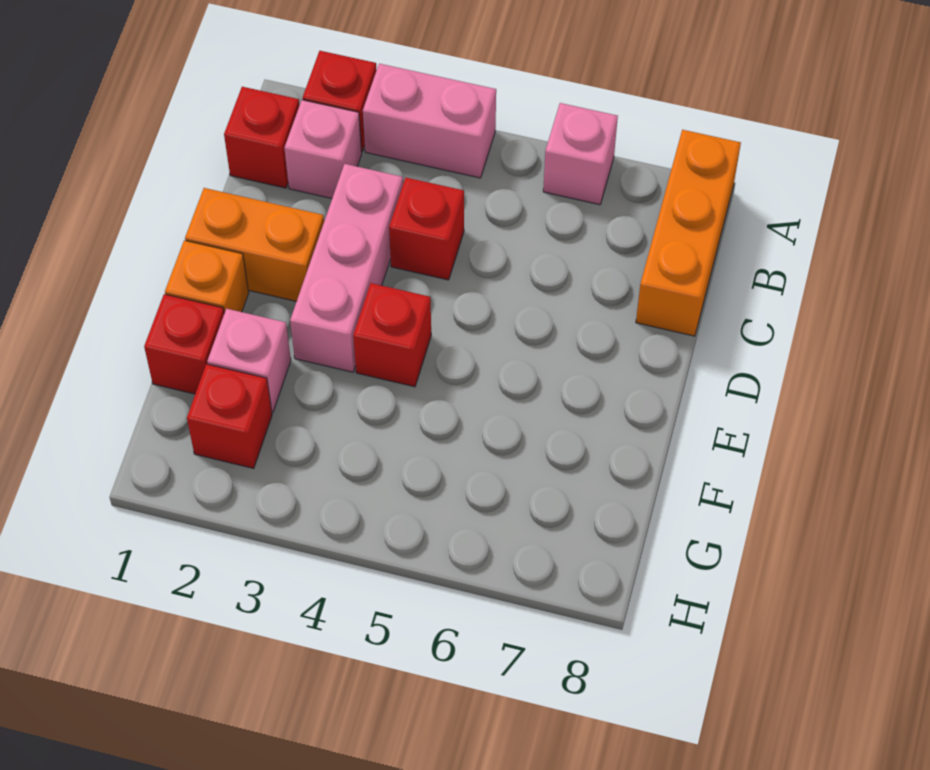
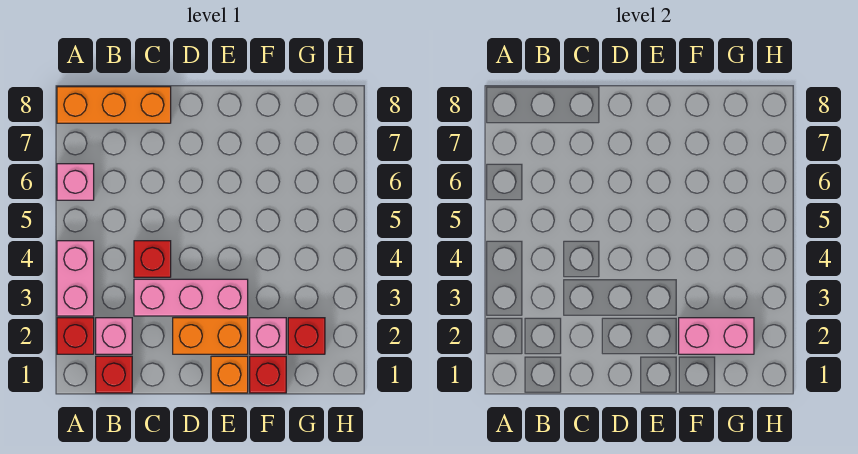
orange 1x2 brick [185,188,324,301] -> orange 1x2 brick turned to [173,318,248,354]
red 1x1 brick [353,283,431,387] -> none
none -> pink 1x2 brick [679,318,754,354]

